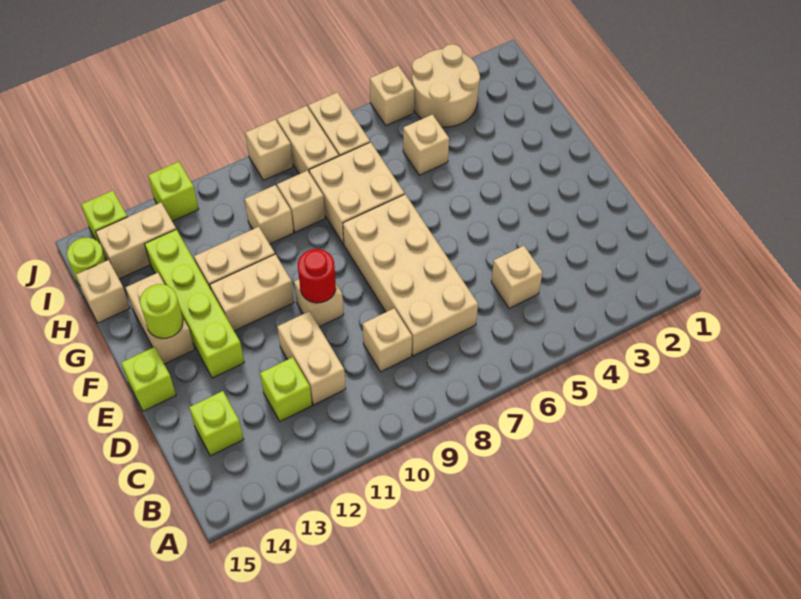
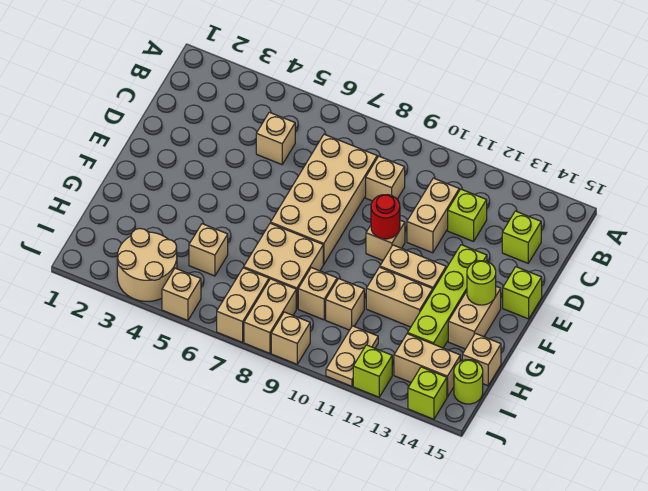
none -> tan 1x2 plate [326,326,378,386]

